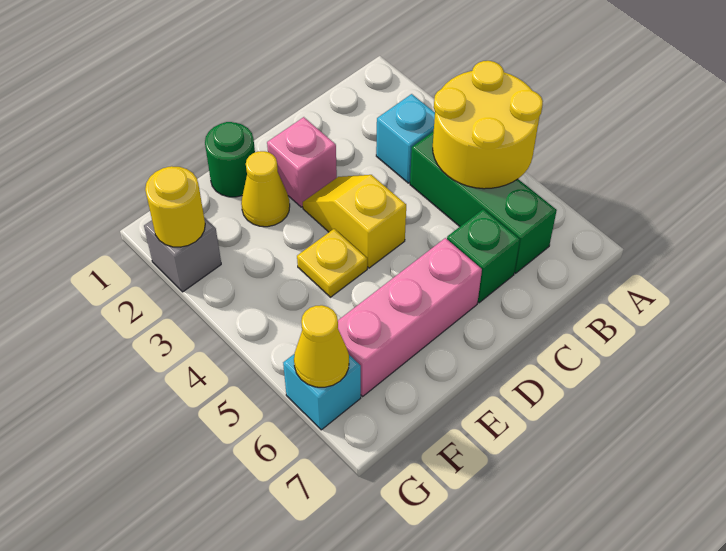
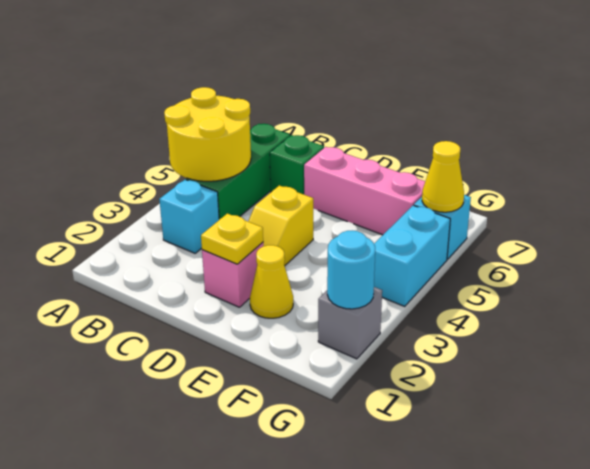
green 1x1 round brick [205,122,255,197] -> none
yellow 1x1 plate [297,229,367,297] -> yellow 1x1 plate moved to [201,214,263,264]
yellow 1x1 round brick [145,166,205,247] -> cyan 1x1 round brick [327,231,375,309]
none -> cyan 1x2 brick [374,205,450,306]

